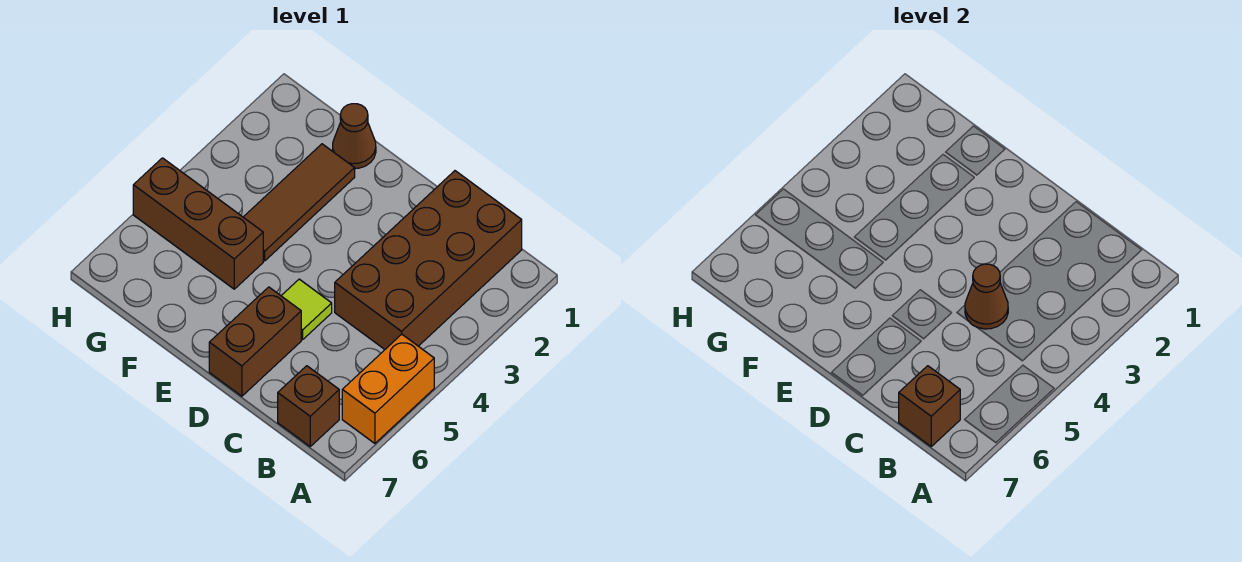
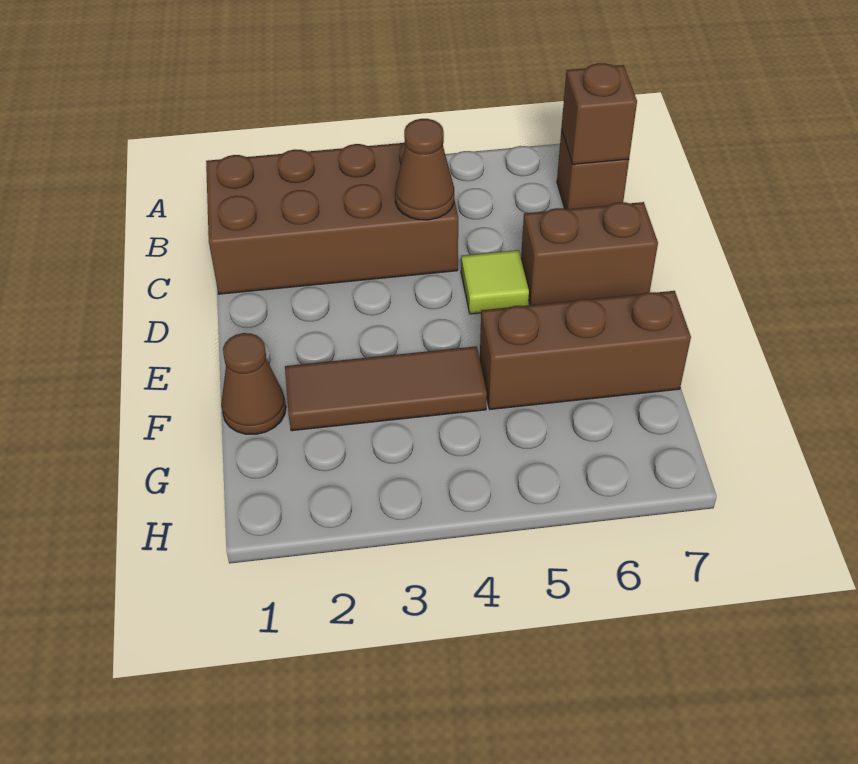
orange 1x2 brick [342,334,434,443] -> none
brown 1x3 brick [133,158,263,289] -> brown 1x3 brick turned to [480,291,691,409]

